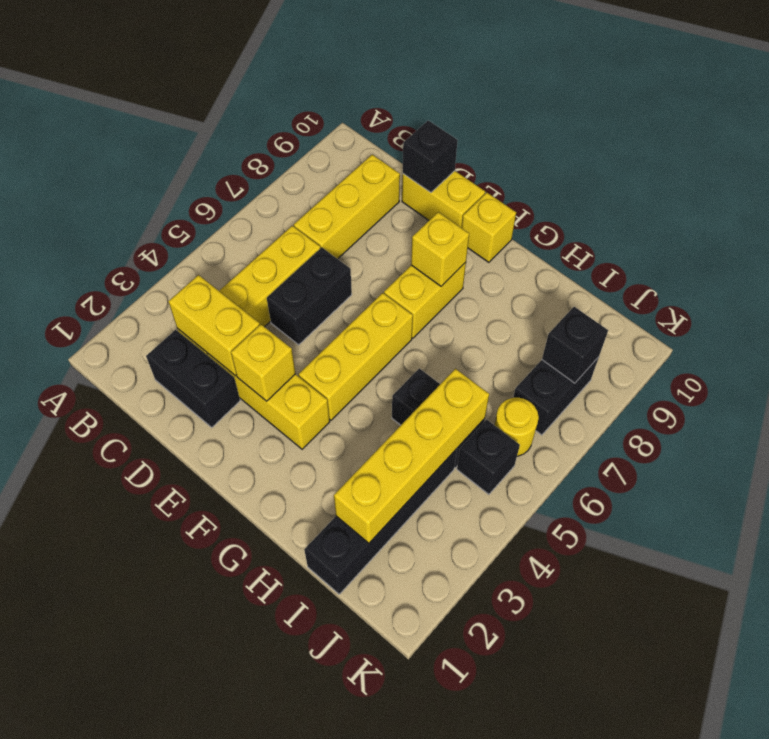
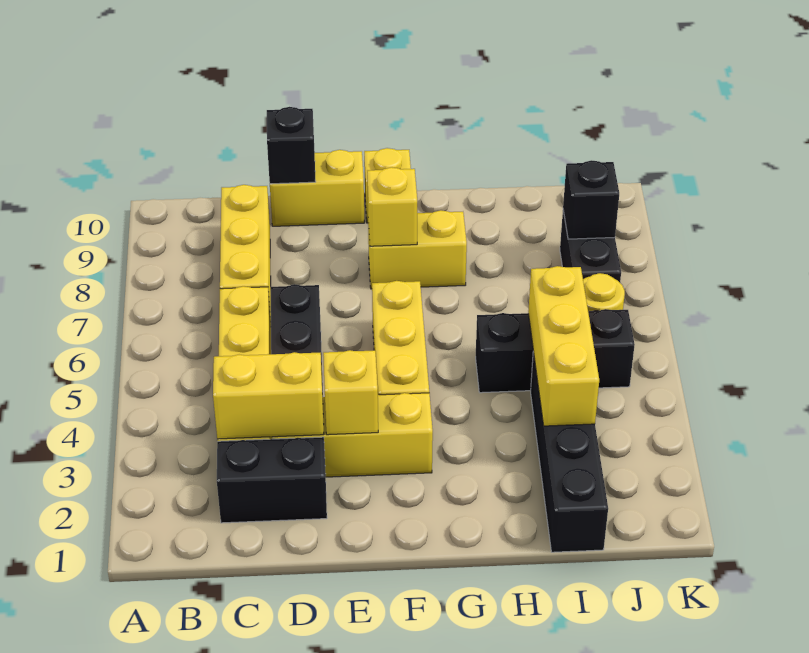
yellow 1x2 brick [384,263,466,338] -> yellow 1x2 brick turned to [368,210,467,289]
yellow 1x4 brick [334,369,489,543] -> yellow 1x3 brick [528,266,599,426]

